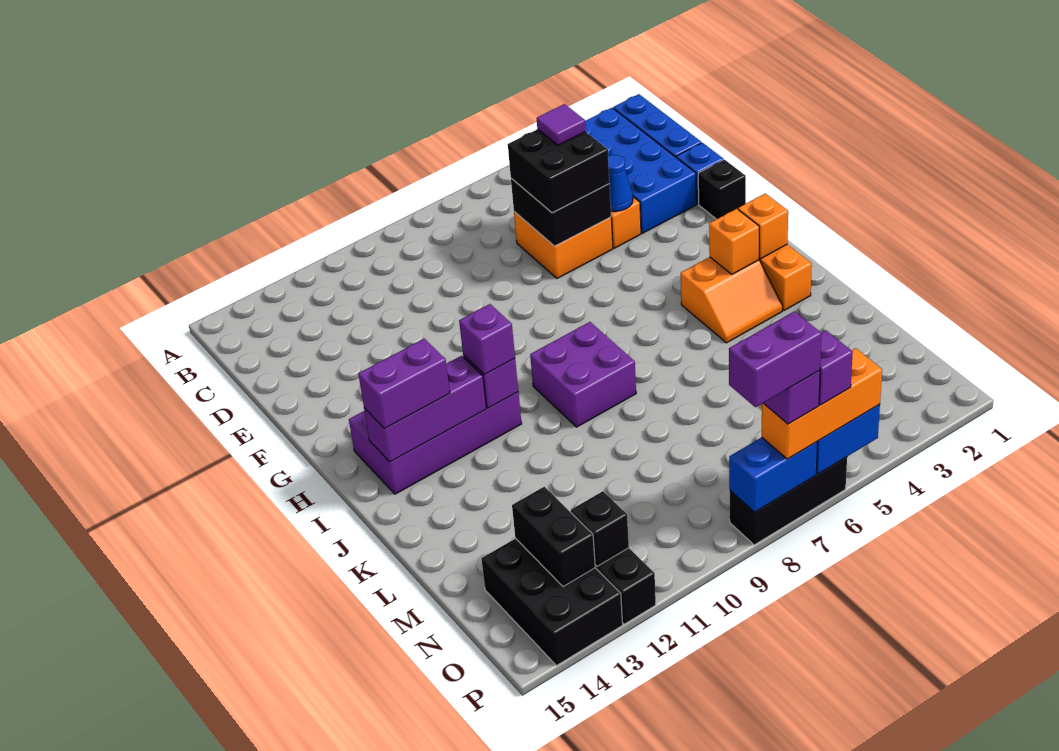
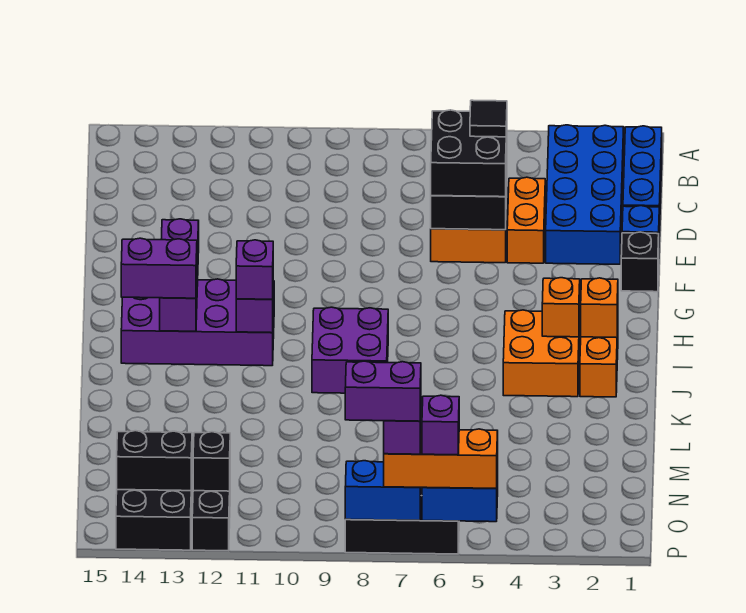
purple 1x1 tile [537,104,586,145] -> black 1x1 tile [470,100,507,137]
blue 1x1 cone [608,155,633,211] -> none
orange 2x2 slope [681,257,783,343] -> orange 2x2 brick [503,310,580,397]
purple 1x3 brick [364,356,486,462] -> purple 1x3 brick turned to [160,219,199,331]
black 1x2 brick [512,487,595,587] -> black 1x2 brick turned to [117,431,192,491]

